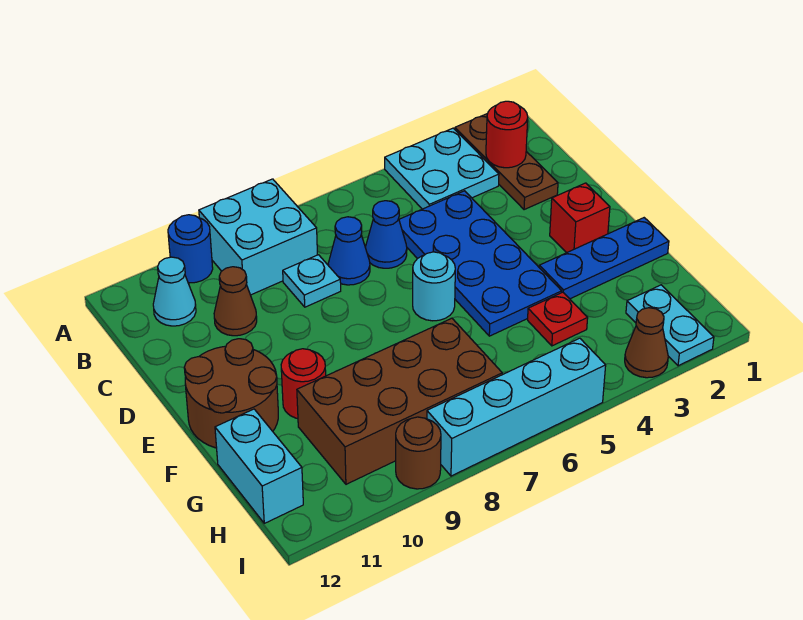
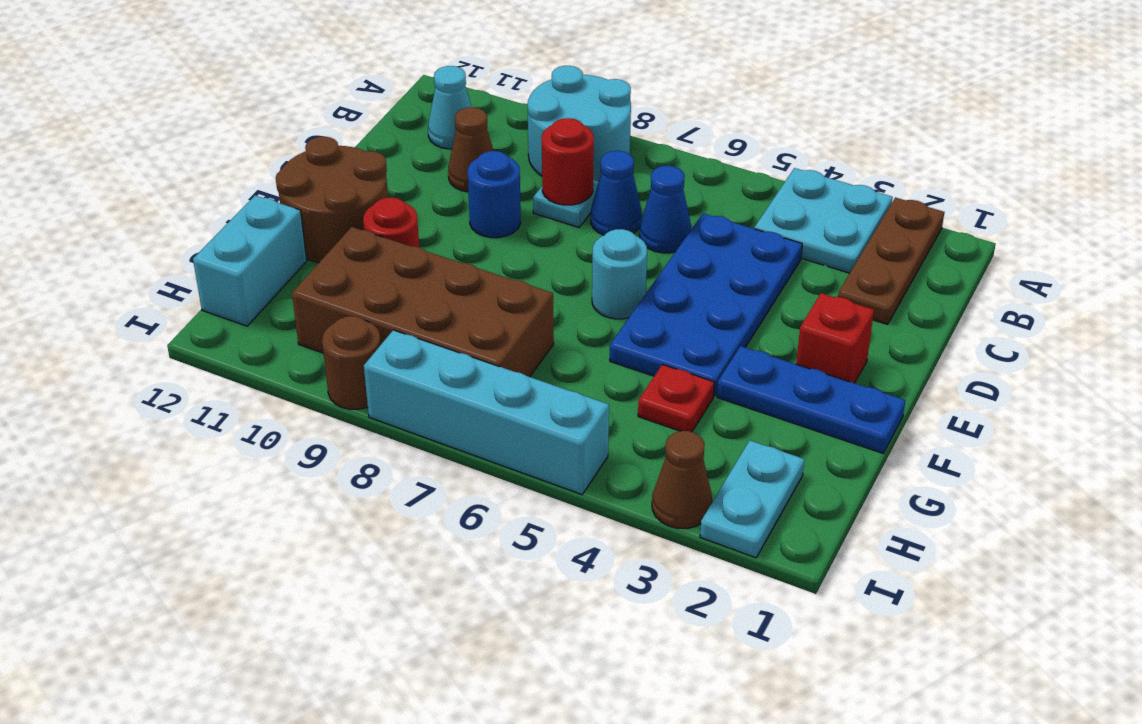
cyan 2x2 brick [199,179,317,295] -> cyan 2x2 round brick [527,66,631,181]
blue 1x1 round brick [168,215,213,283] -> blue 1x1 round brick moved to [468,151,521,238]
red 1x1 round brick [486,101,528,168] -> red 1x1 round brick moved to [542,118,594,205]

